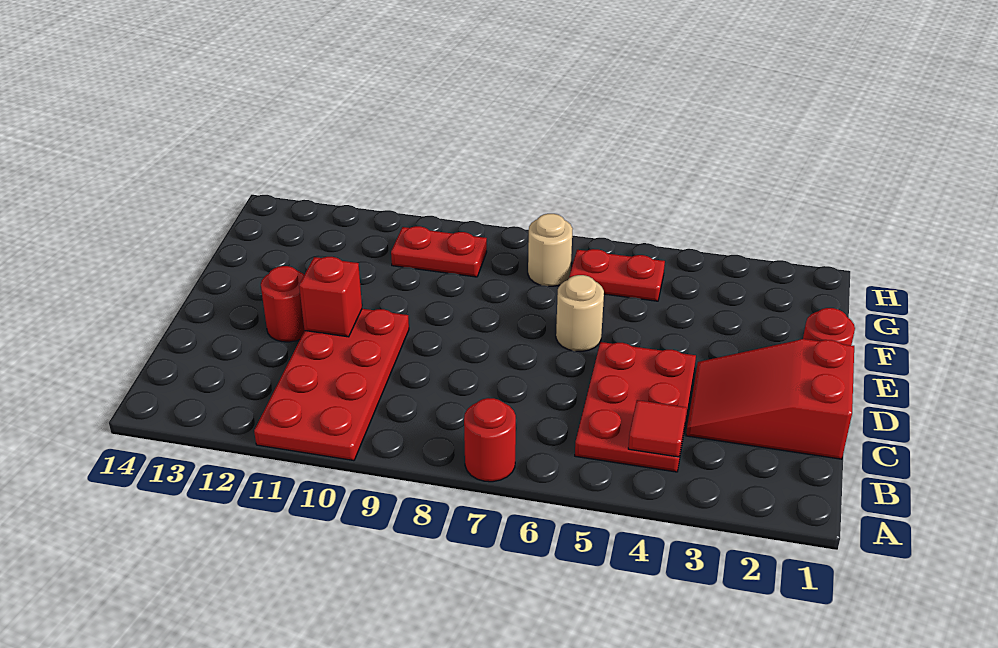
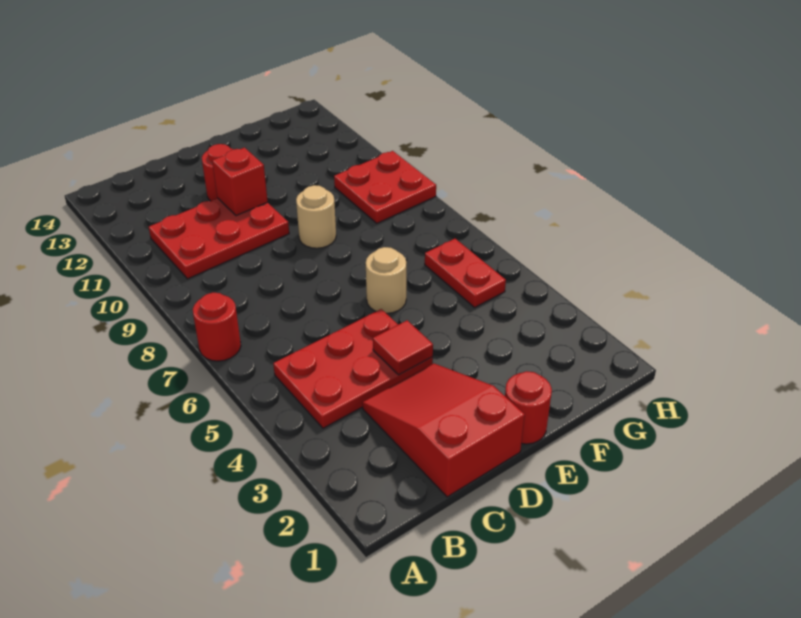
red 2x4 plate [254,309,409,461] -> red 2x3 plate [149,198,289,279]
red 1x1 tile [628,400,687,457] -> red 1x1 tile moved to [373,320,433,375]
tan 1x1 round brick [528,214,573,286] -> tan 1x1 round brick moved to [296,185,336,248]
red 1x2 plate [391,226,487,277] -> red 2x2 plate [334,151,436,223]

